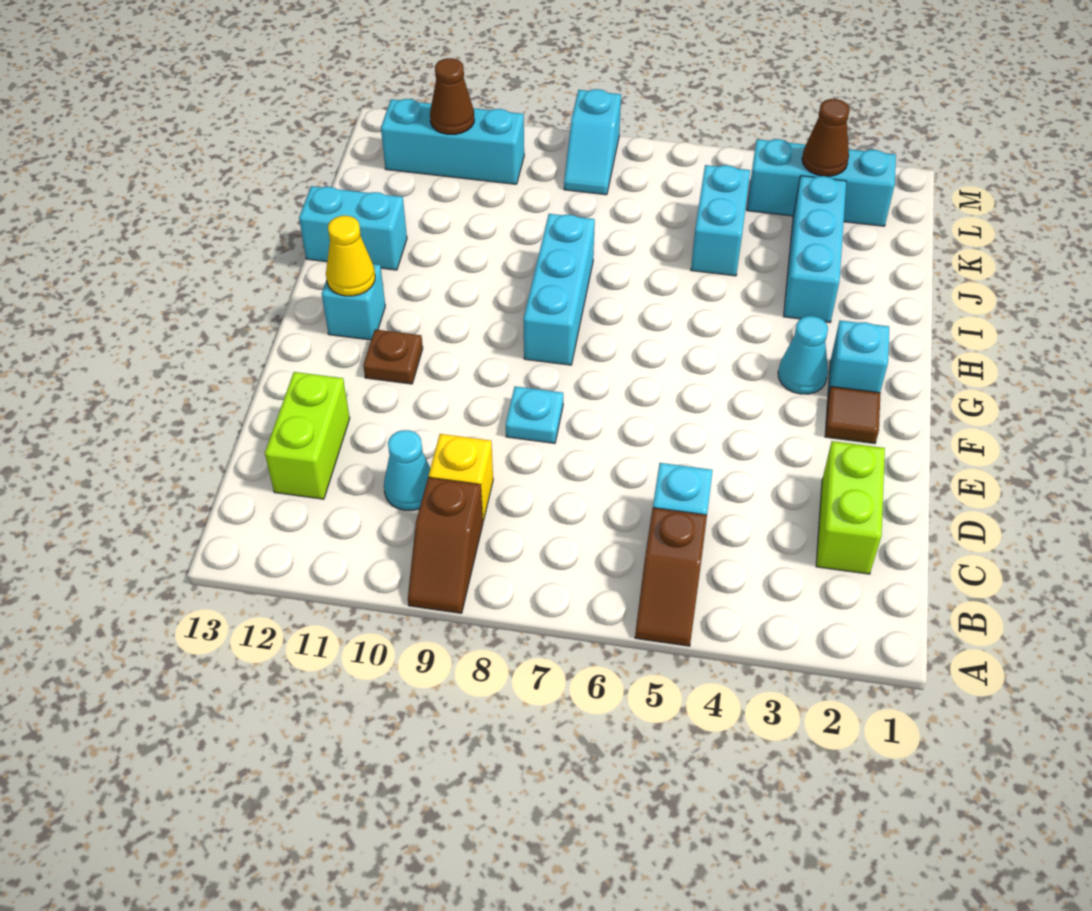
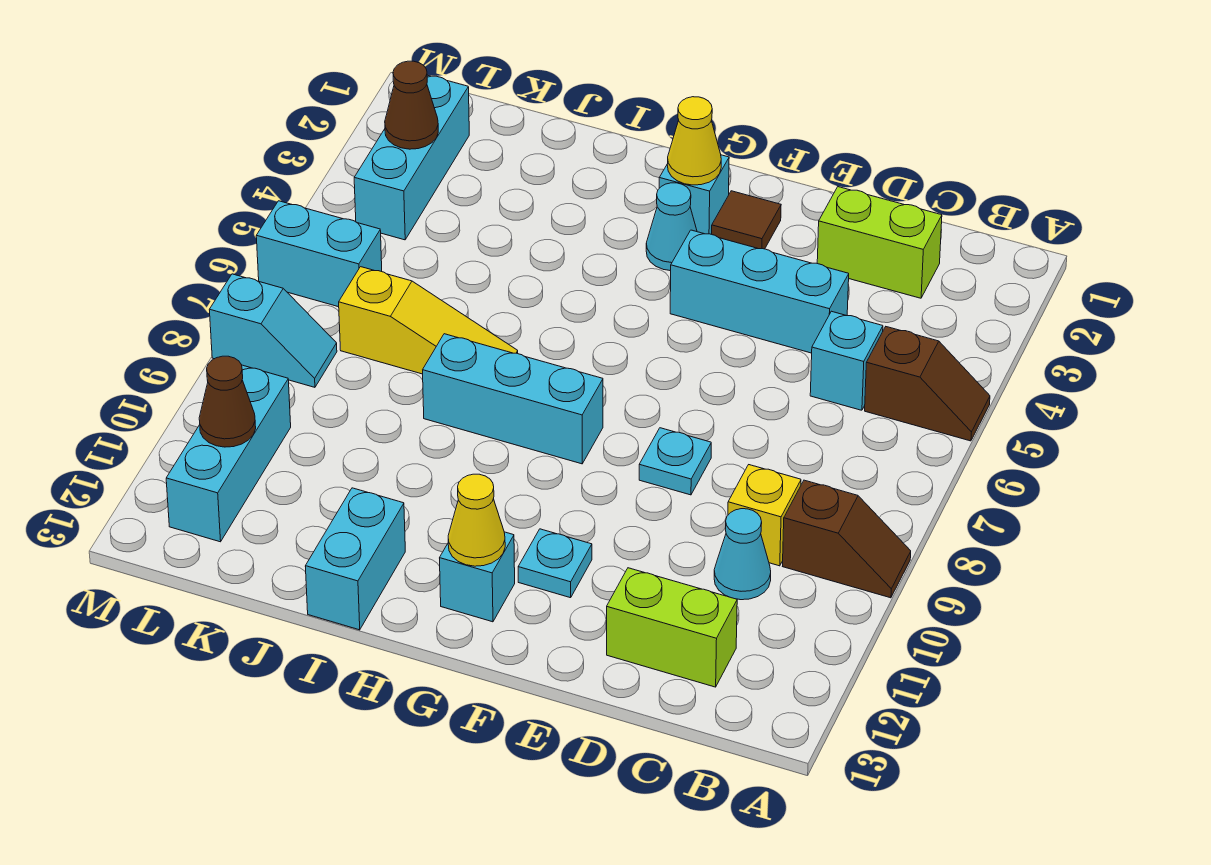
brown 1x1 plate [363,330,423,384] -> cyan 1x1 plate [518,529,592,598]
none -> yellow 1x1 cone [667,97,721,185]
cyan 1x3 brick [784,176,846,322] -> cyan 1x3 brick moved to [670,230,849,353]
none -> yellow 1x3 slope [339,267,518,374]
cyan 1x2 brick [691,165,750,276] -> cyan 1x2 brick moved to [256,201,382,307]

